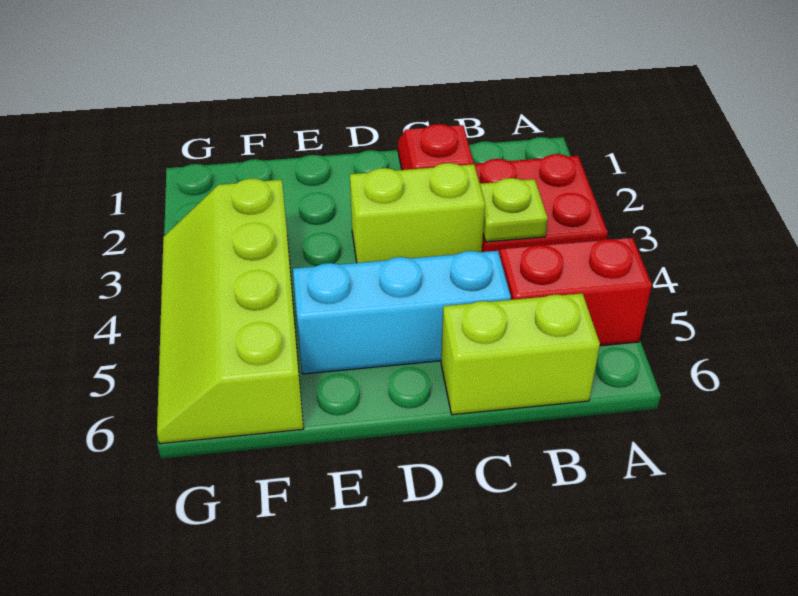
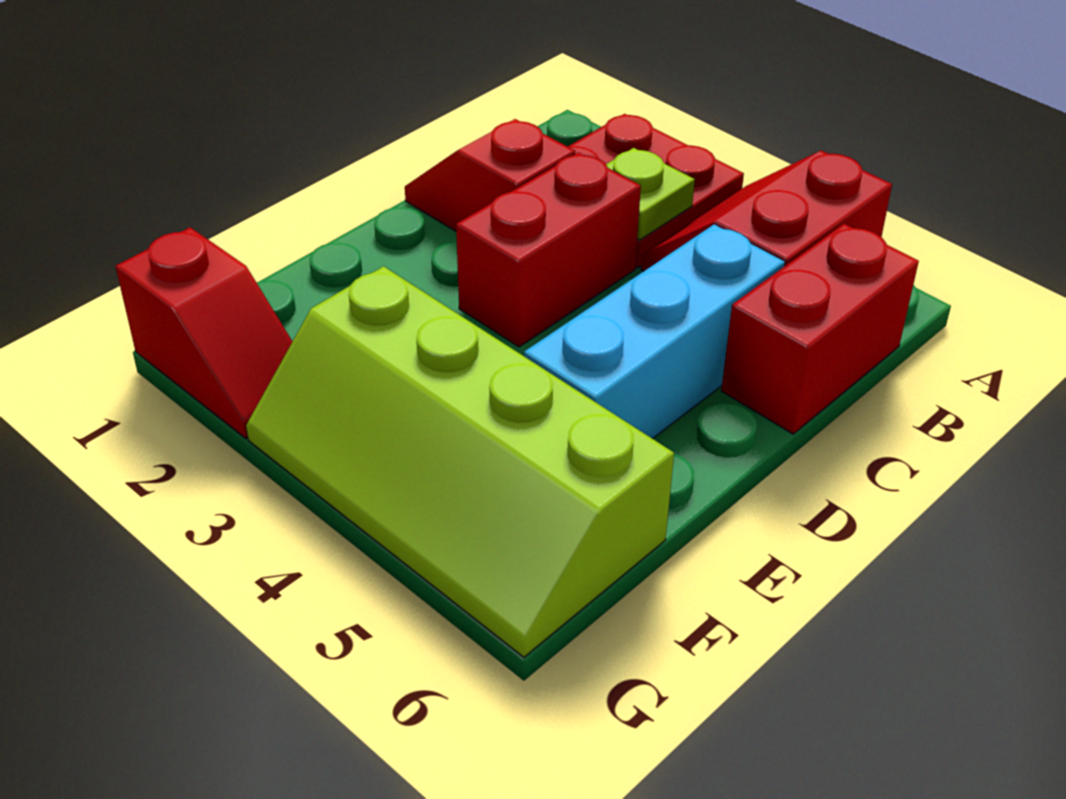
lime 1x2 brick [441,293,600,415] -> red 1x2 brick [721,224,919,434]
lime 1x2 brick [350,163,485,263] -> red 1x2 brick [456,152,641,347]
none -> red 1x2 slope [115,227,293,438]

